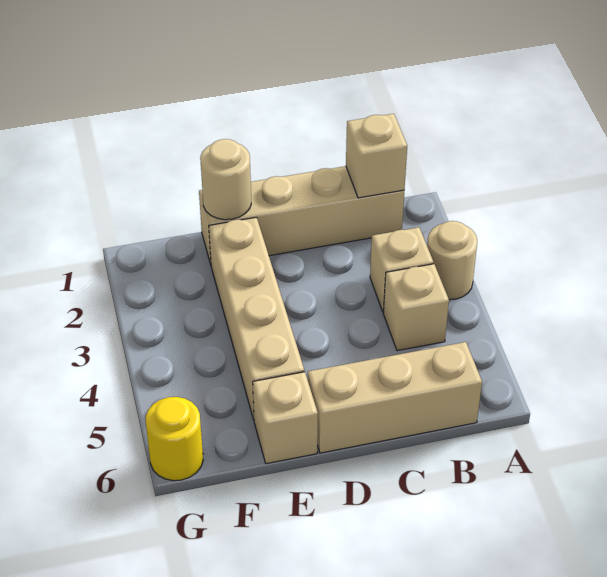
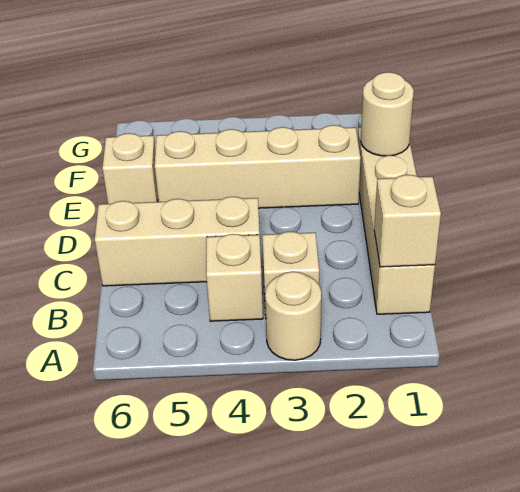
tan 1x3 brick [308,342,482,453] -> tan 1x3 brick turned to [95,197,260,286]
yellow 1x1 round brick [146,397,203,481] -> none

